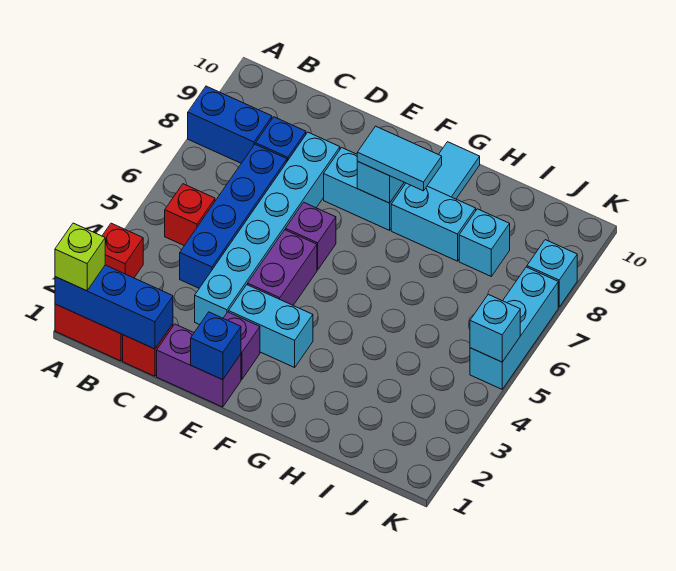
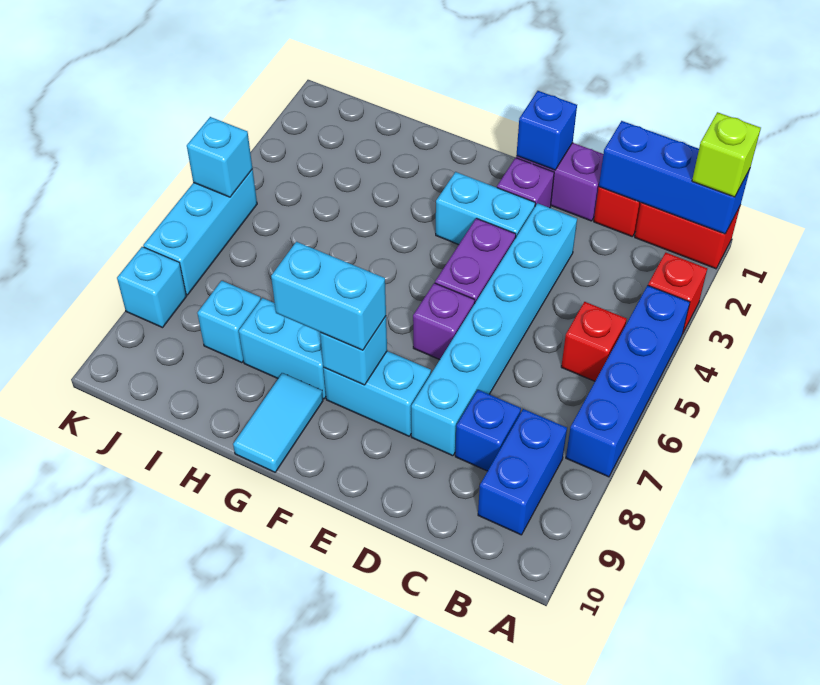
blue 1x2 brick [188,86,272,163] -> blue 1x2 brick turned to [478,409,567,535]
blue 1x4 brick [180,144,287,288] -> blue 1x4 brick moved to [566,286,690,477]
cyan 1x2 tile [357,126,442,191] -> cyan 1x2 brick [271,242,386,350]

